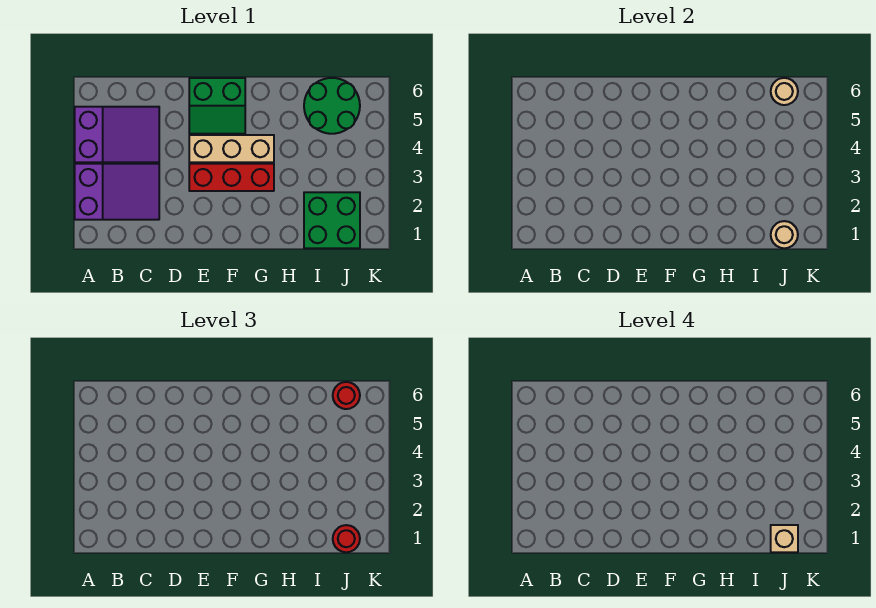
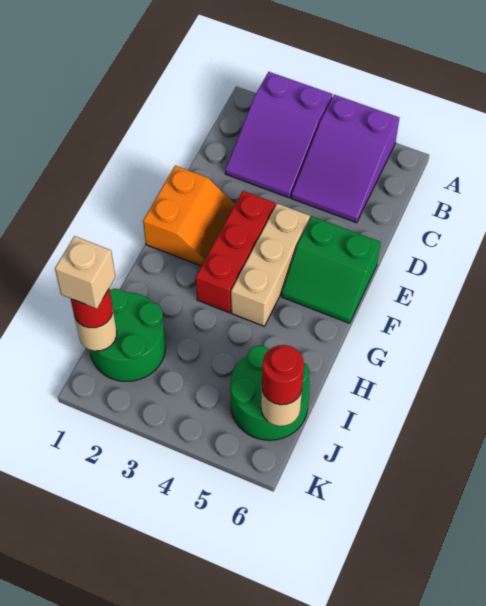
none -> orange 2x2 slope [143,166,235,266]
green 2x2 slope [189,78,245,134] -> green 2x2 slope turned to [281,216,381,323]
green 2x2 brick [304,192,360,248] -> green 2x2 round brick [90,289,166,381]

